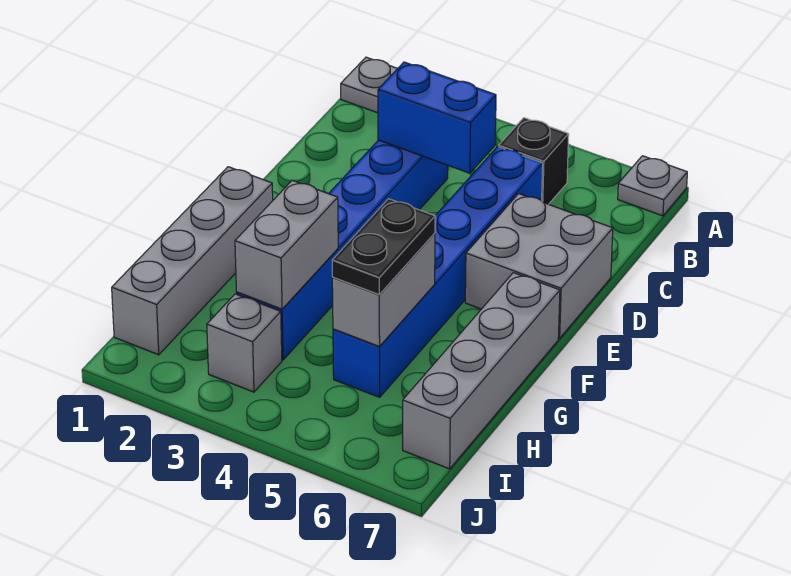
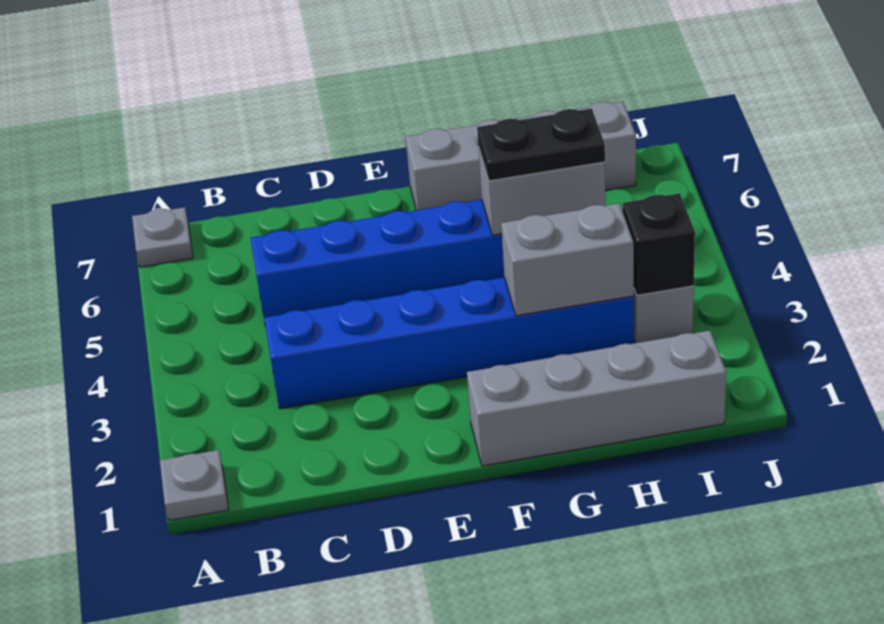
black 1x1 brick [499,118,569,204] -> black 1x1 brick moved to [623,193,695,295]
blue 1x2 brick [378,62,496,173] -> none
grey 2x2 brick [465,194,613,338] -> none

